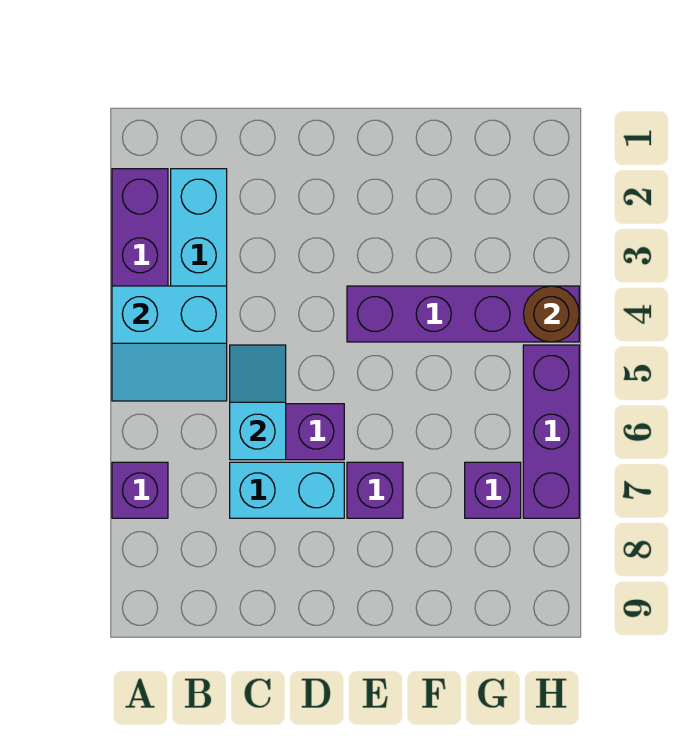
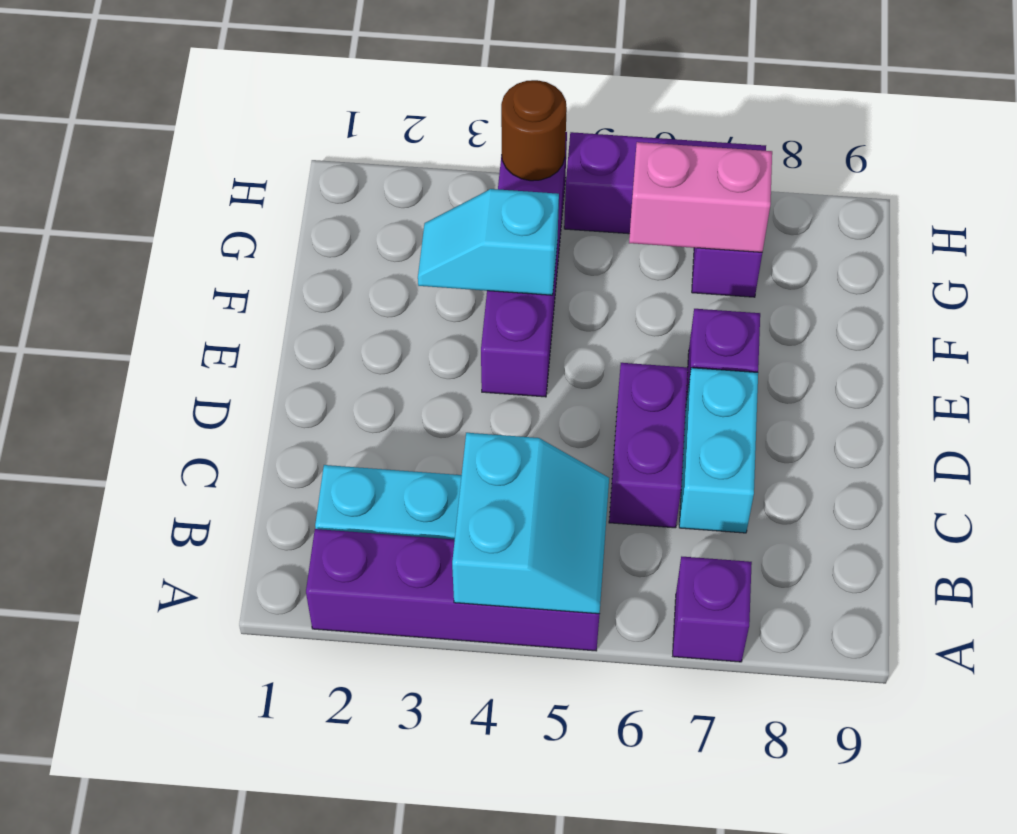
cyan 1x2 slope [230,345,286,460] -> cyan 1x2 slope moved to [418,189,559,295]
none -> pink 1x2 brick [629,142,772,252]

